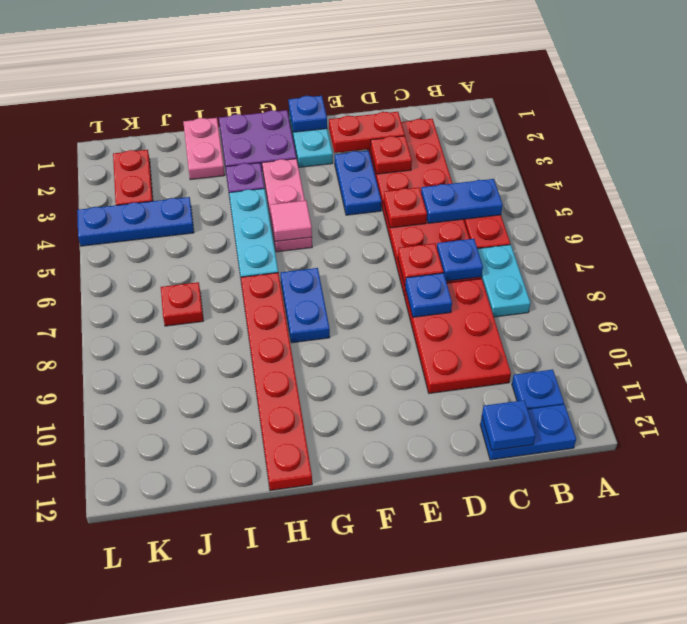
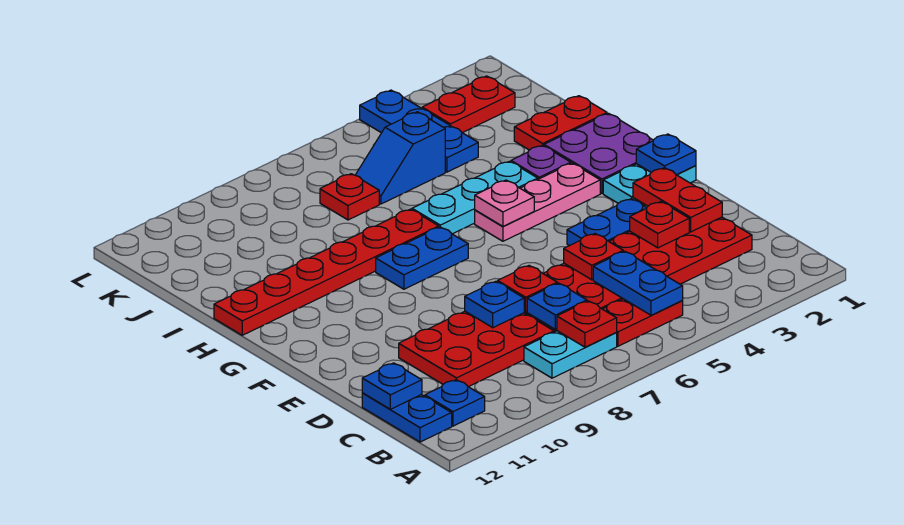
none -> red 1x1 plate [557,301,617,347]
pink 1x1 tile [270,200,312,241] -> pink 1x1 plate [475,180,534,226]
pink 1x2 plate [183,118,225,180] -> red 1x2 plate [514,96,607,150]
none -> blue 1x2 slope [356,112,445,204]

